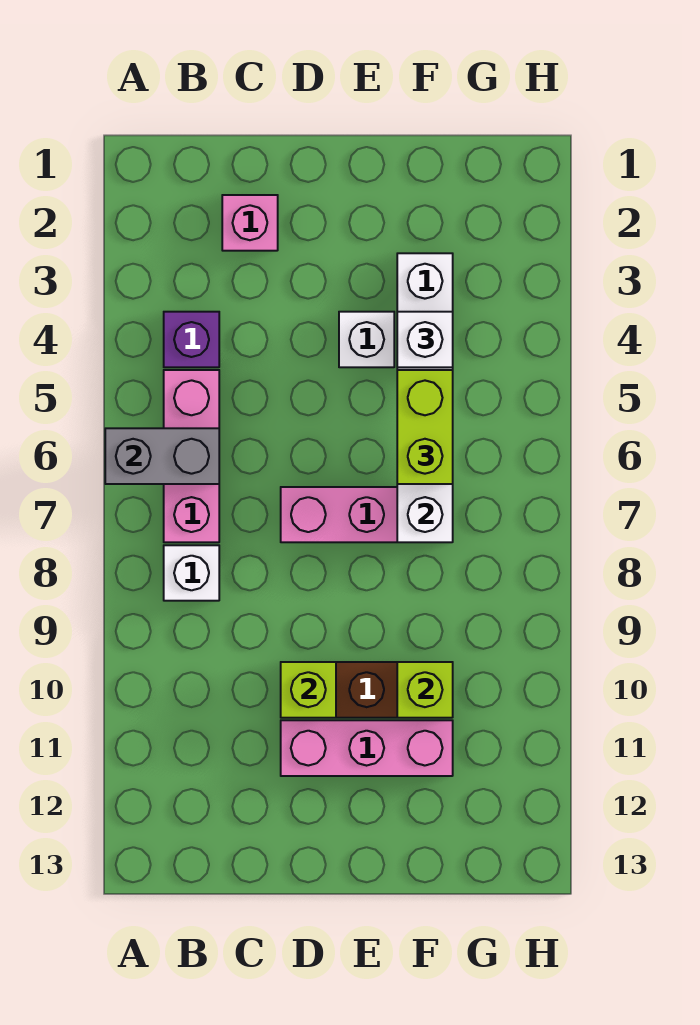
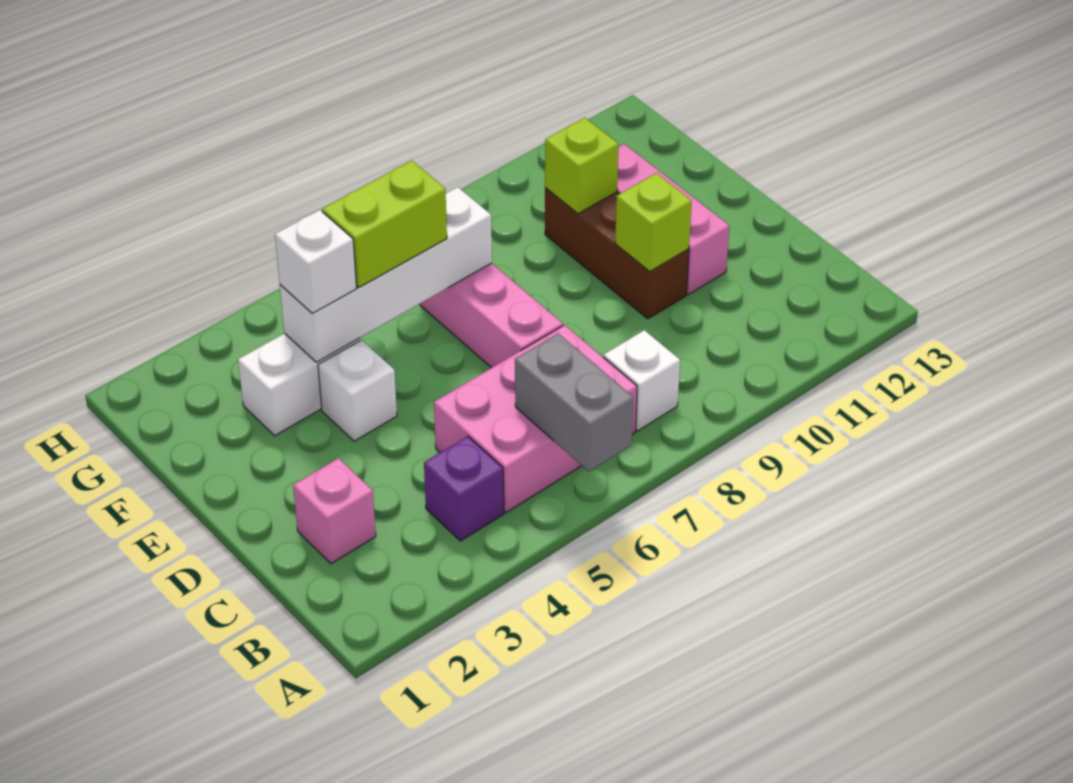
pink 1x3 brick [164,370,219,542] -> pink 2x3 brick [434,325,637,513]

